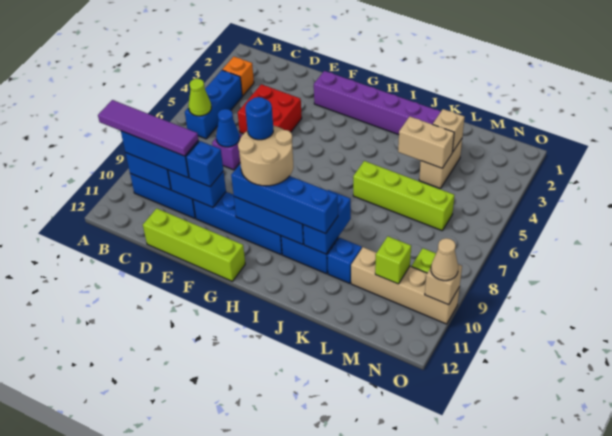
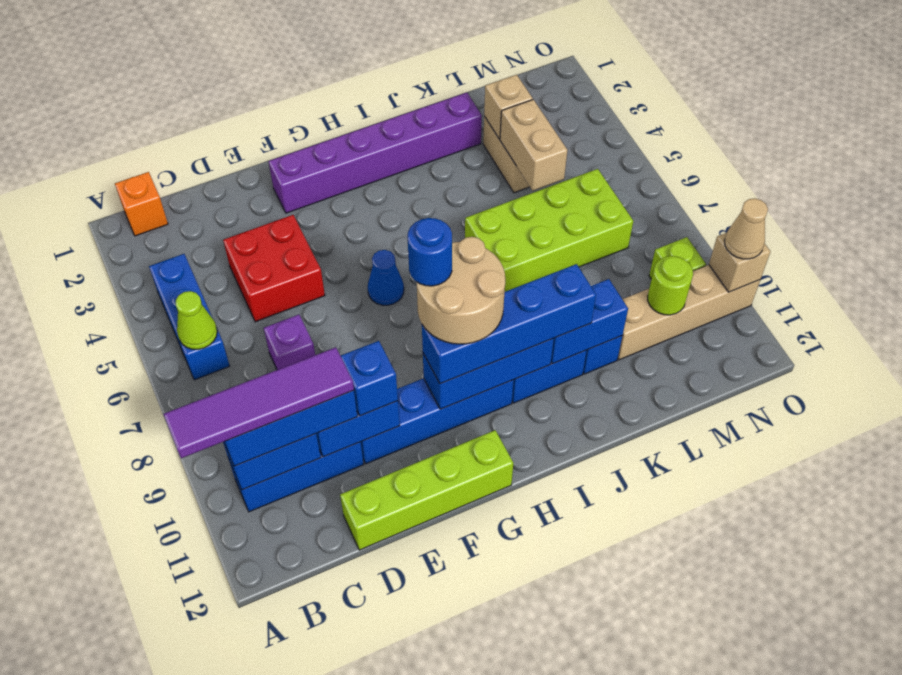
orange 1x1 brick [222,57,254,96] -> orange 1x1 brick moved to [115,172,168,236]
blue 1x1 cone [216,109,240,147] -> blue 1x1 cone moved to [368,250,404,305]
lime 1x4 brick [353,161,454,231] -> lime 2x4 brick [465,169,633,292]
blue 1x2 brick [303,190,351,254] -> blue 1x2 brick turned to [551,279,628,364]
tan 1x2 brick [398,117,454,168] -> tan 1x2 brick turned to [500,100,568,191]
lime 1x1 brick [375,236,411,284] -> lime 1x1 round brick [648,256,693,315]

